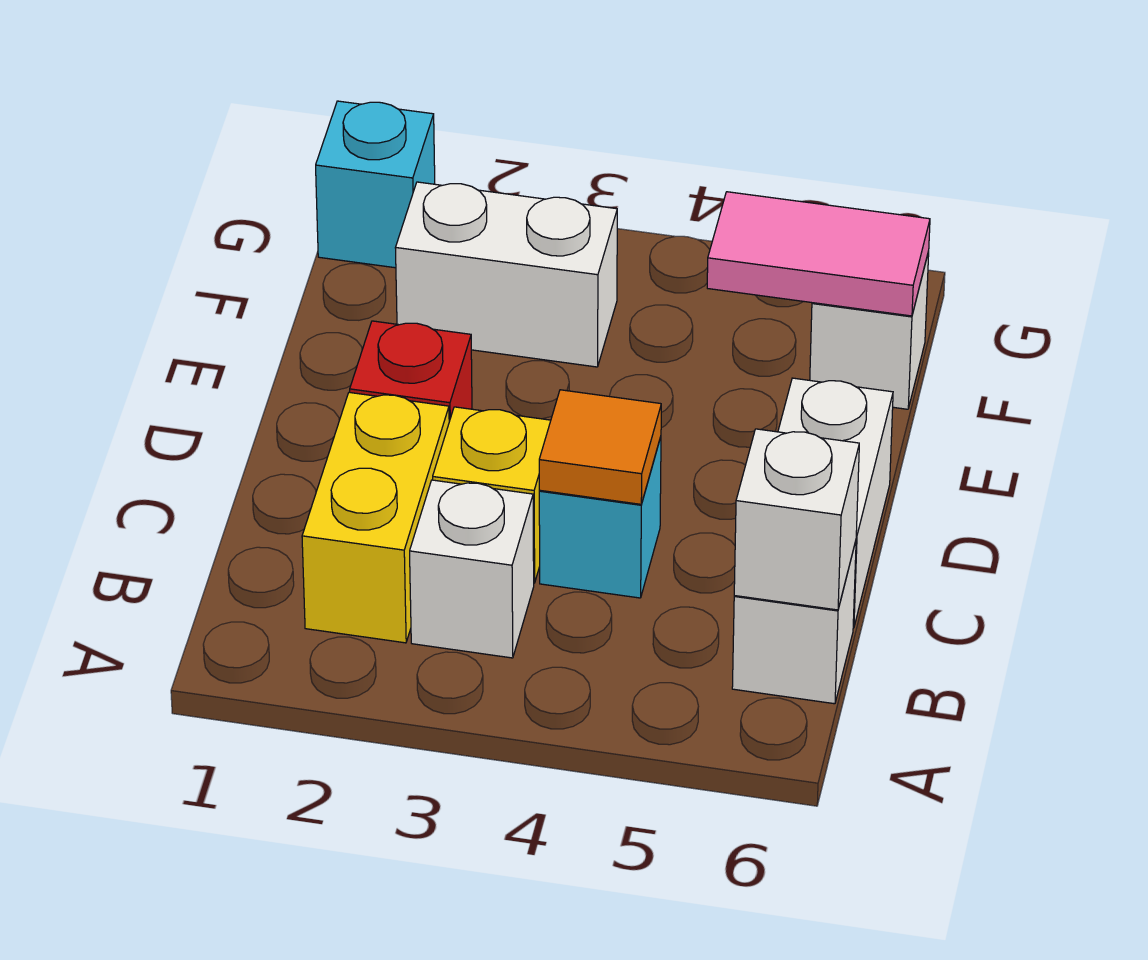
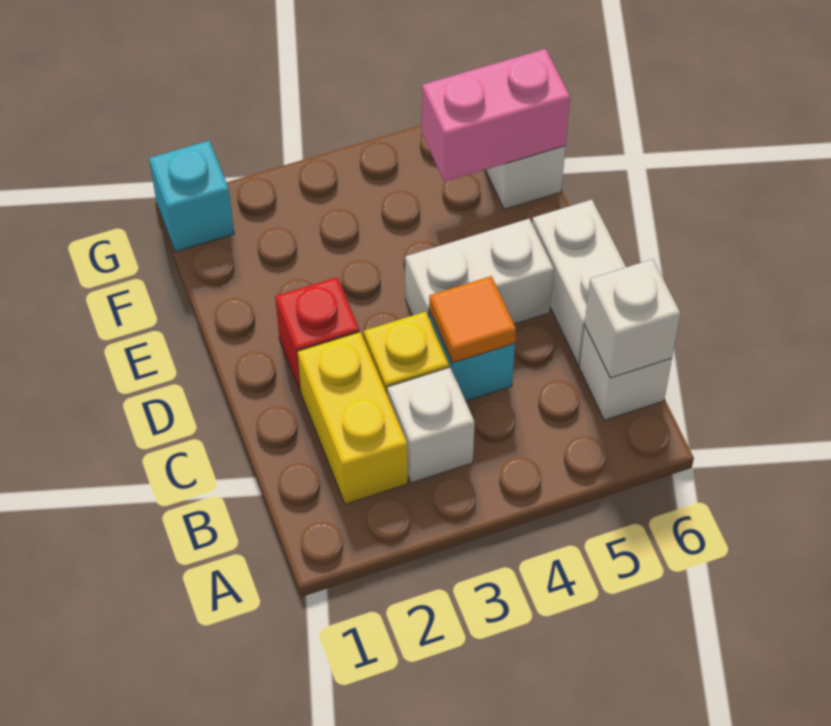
white 1x2 brick [395,182,617,367] -> white 1x2 brick moved to [405,219,554,324]
pink 1x2 tile [707,192,930,316] -> pink 1x2 brick [422,49,570,182]

